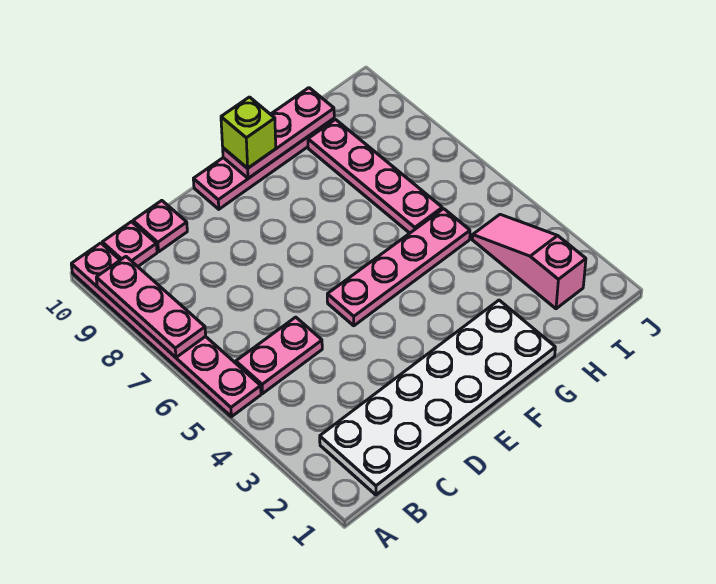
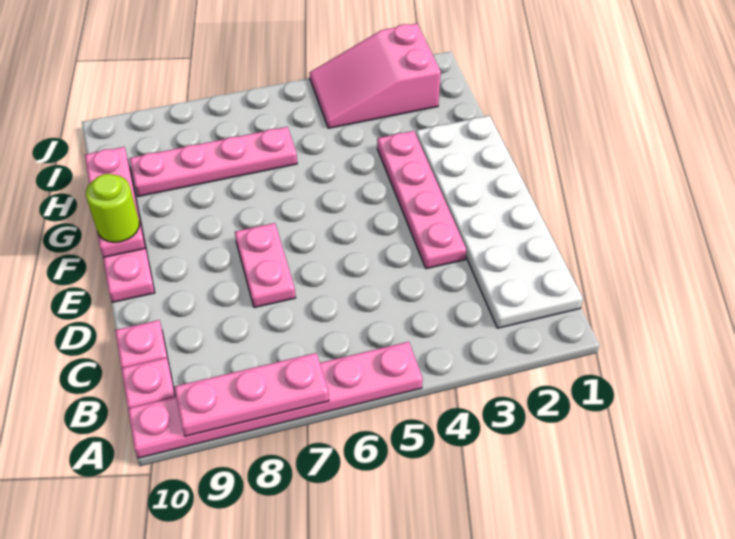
pink 1x2 plate [236,317,322,394] -> pink 1x2 plate moved to [235,223,296,308]
pink 1x4 plate [327,209,470,326] -> pink 1x4 plate moved to [377,131,466,269]
lime 1x1 brick [221,97,276,168] -> lime 1x1 round brick [86,174,139,242]
pink 1x3 slope [472,214,586,309] -> pink 2x3 slope [310,24,441,128]

